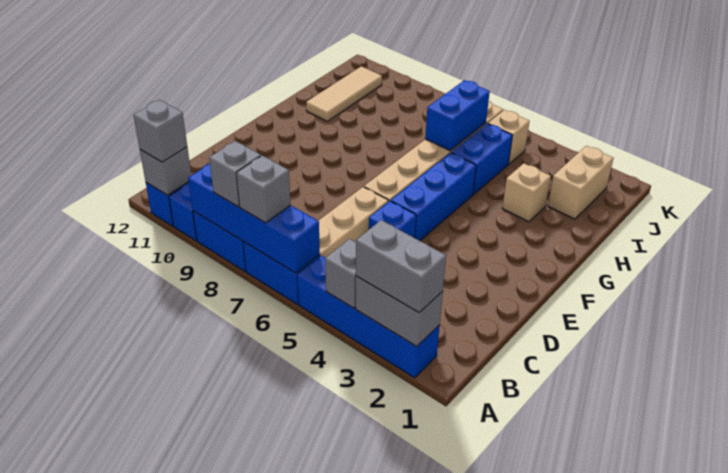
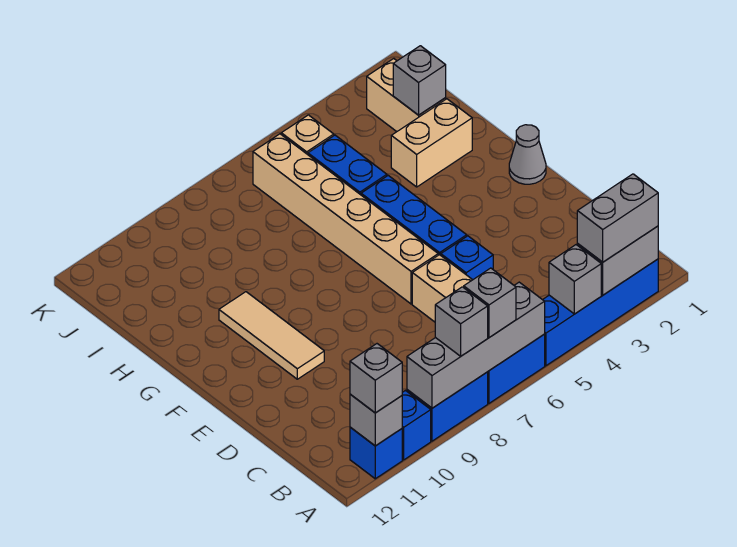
blue 1x4 brick [188,164,320,273] -> grey 1x4 brick [407,282,545,408]
none -> grey 1x1 cone [509,125,546,184]
tan 1x1 brick [502,163,551,222] -> tan 1x2 brick [391,99,472,187]
blue 1x2 brick [425,80,490,151] -> none
tan 1x3 tile [306,66,382,121] -> tan 1x3 tile moved to [219,292,324,379]
none -> grey 1x1 brick [393,46,446,115]

